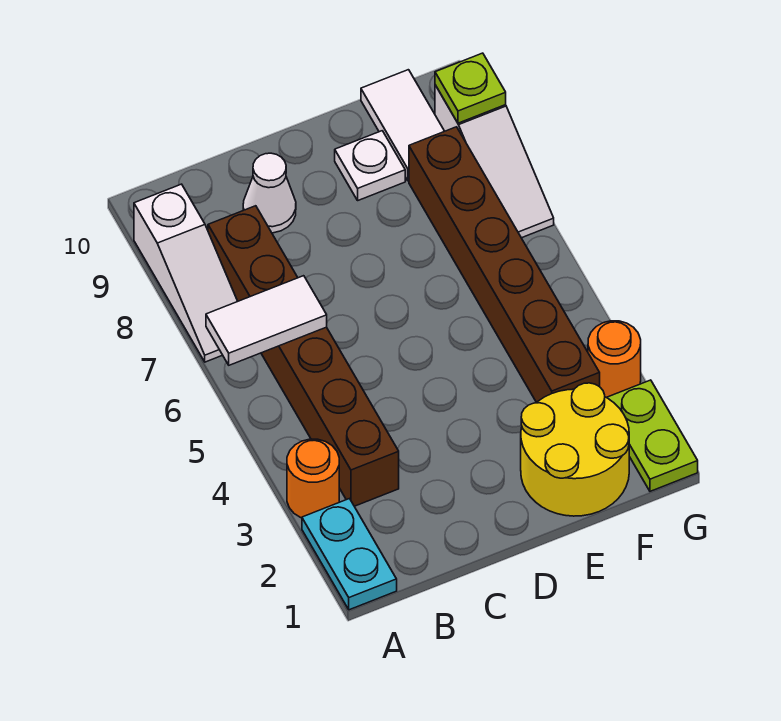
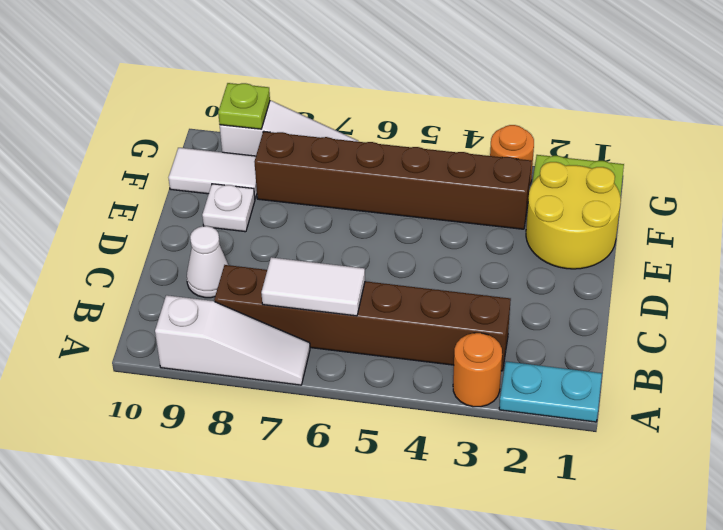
white 1x2 tile [206,276,327,365] -> white 1x2 tile turned to [261,257,365,316]

